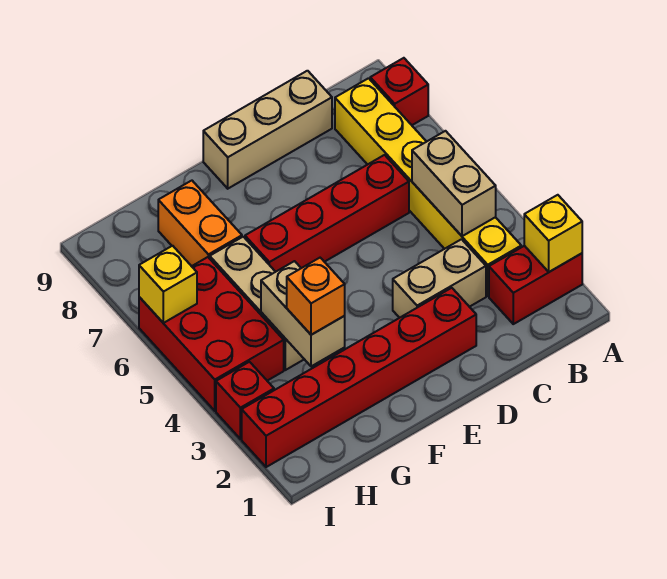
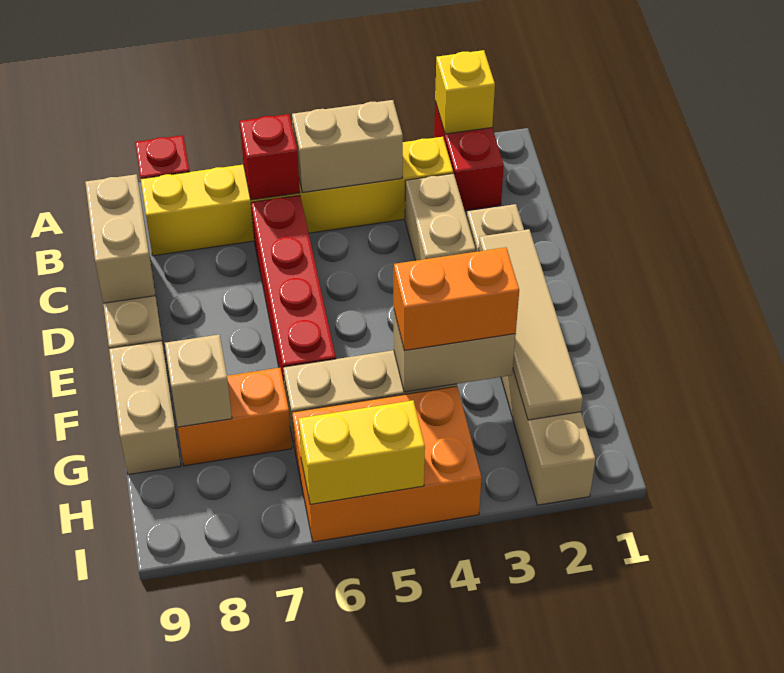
none -> tan 1x2 brick [85,174,155,303]
red 1x6 brick [242,288,476,467] -> tan 1x6 brick [467,204,595,505]
none -> tan 1x4 tile [479,229,583,420]
none -> tan 1x2 brick [109,341,181,475]
orange 1x1 brick [287,258,345,335] -> orange 1x2 brick [394,247,519,351]
none -> tan 1x1 brick [165,334,232,427]
red 2x3 brick [139,257,284,411] -> orange 2x3 brick [292,387,482,542]
red 1x1 brick [216,362,274,439] -> red 1x1 brick moved to [240,114,300,200]
yellow 1x1 brick [139,246,197,323] -> yellow 1x2 brick [299,400,425,504]

